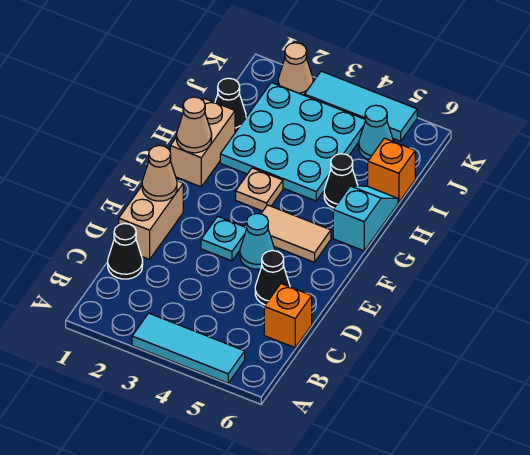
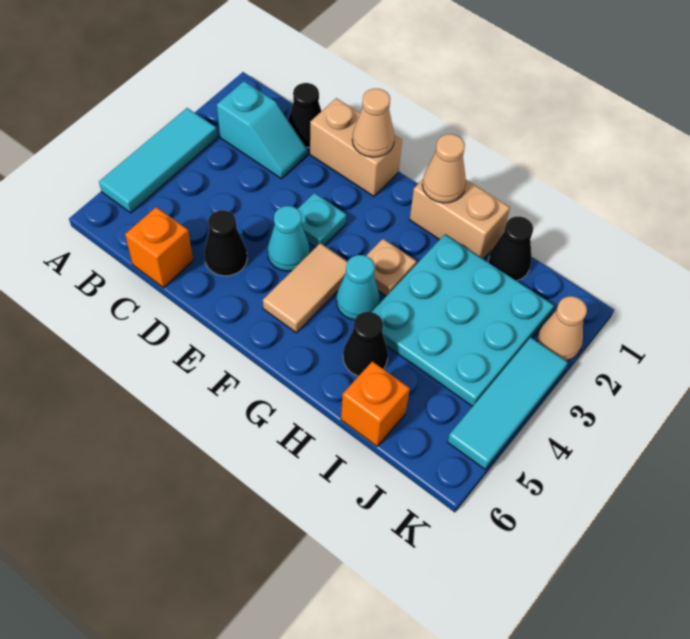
cyan 1x2 slope [333,186,398,251] -> cyan 1x2 slope moved to [217,81,307,179]
cyan 1x1 cone [359,105,394,160] -> cyan 1x1 cone moved to [336,255,380,320]

